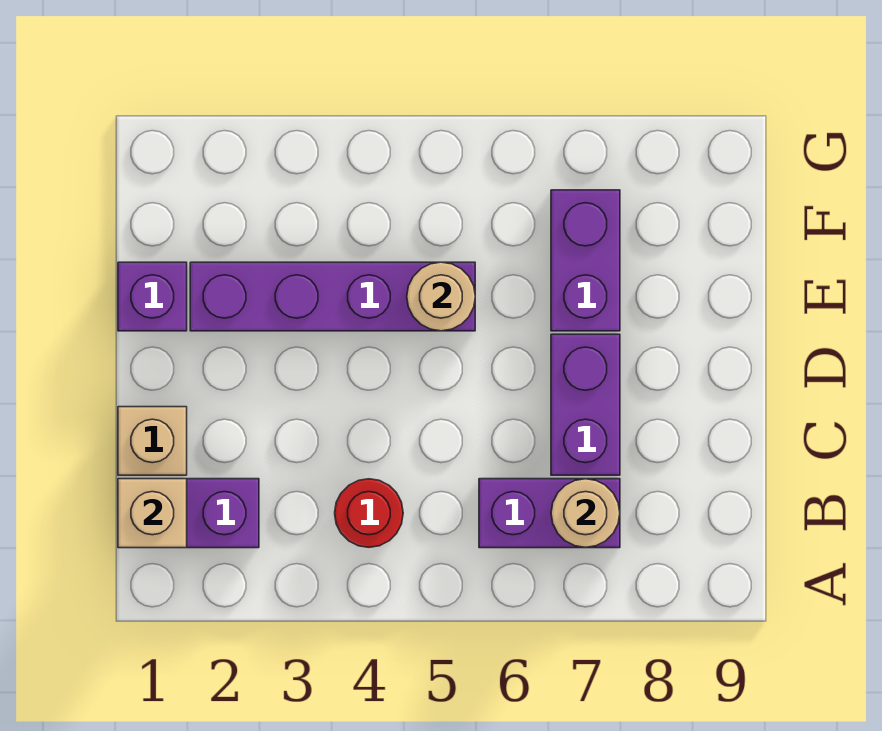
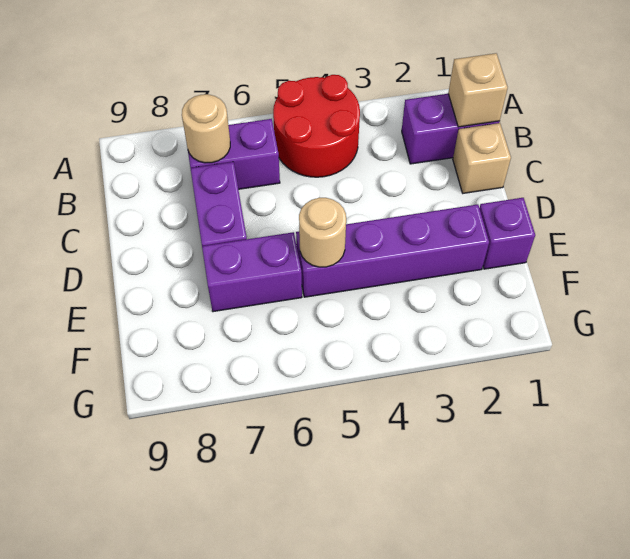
red 1x1 round brick [335,479,403,547] -> red 2x2 round brick [273,75,360,177]
purple 1x2 brick [551,190,620,331] -> purple 1x2 brick turned to [202,232,302,312]

